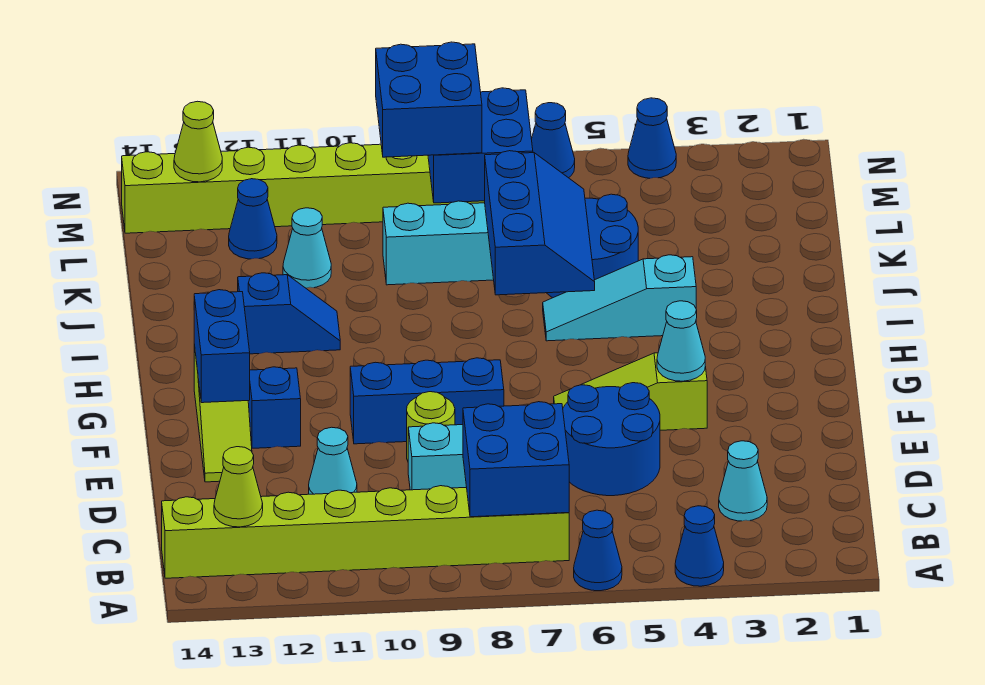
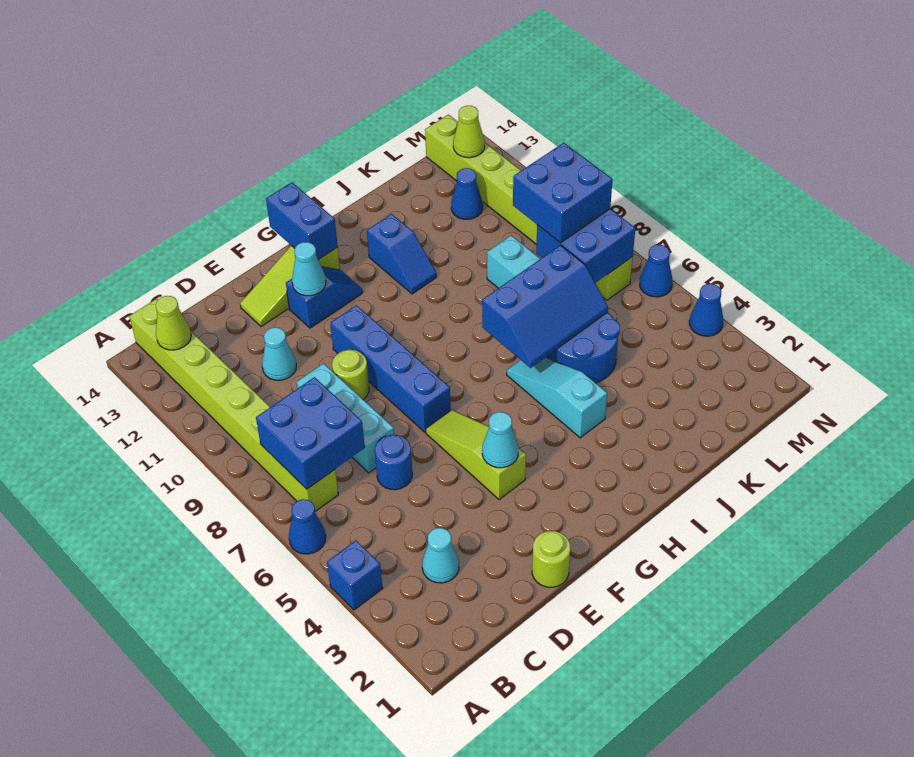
blue 1x1 cone [675,506,724,586] -> blue 1x1 brick [327,541,383,610]
blue 2x2 round brick [563,383,660,496] -> blue 1x1 round brick [375,435,412,490]
none -> lime 1x1 round brick [532,531,570,587]
blue 1x3 brick [350,358,504,444] -> blue 1x4 brick [330,305,451,432]
blue 1x2 brick [194,290,250,403] -> blue 1x2 brick turned to [266,182,338,260]
cyan 1x1 cone [283,208,331,288] -> cyan 1x1 cone moved to [292,242,326,296]

